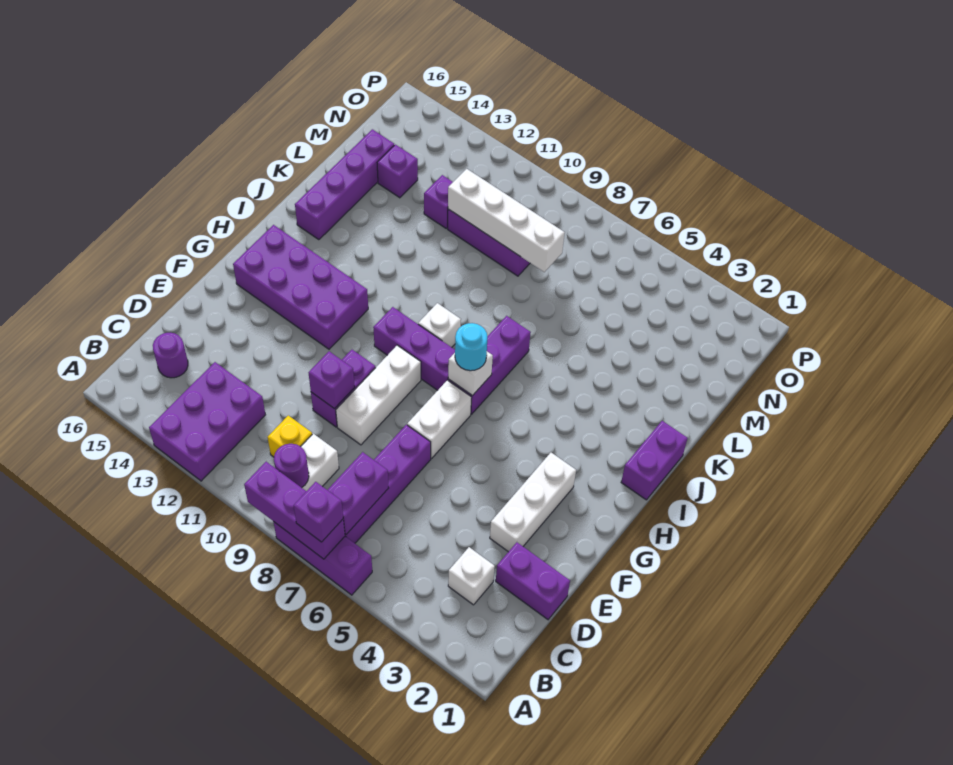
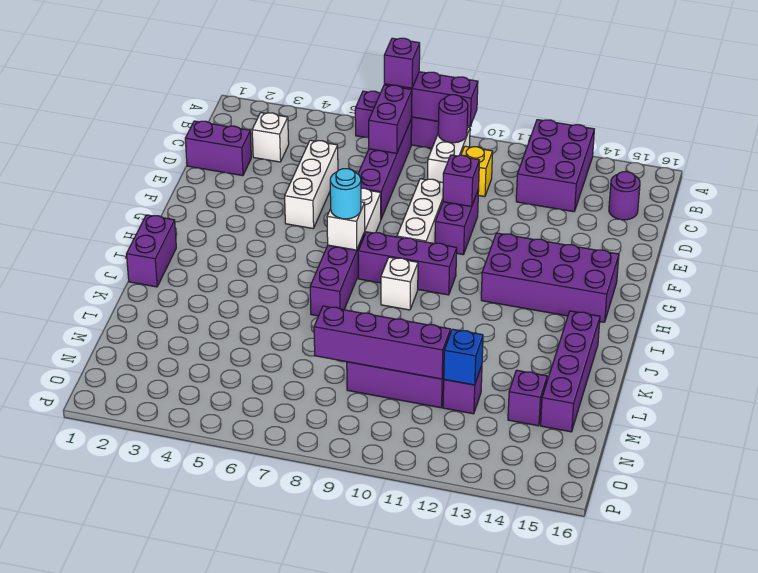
white 1x3 brick [490,453,576,552] -> white 1x3 brick moved to [285,140,338,229]
white 1x4 brick [448,169,565,272] -> purple 1x4 brick [314,306,450,379]
none -> blue 1x1 brick [444,329,483,385]

